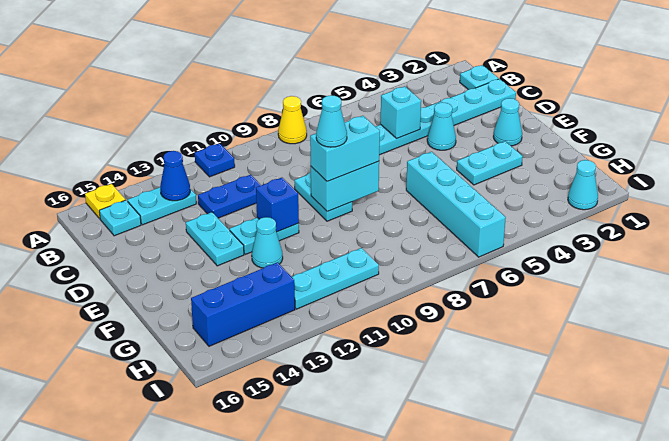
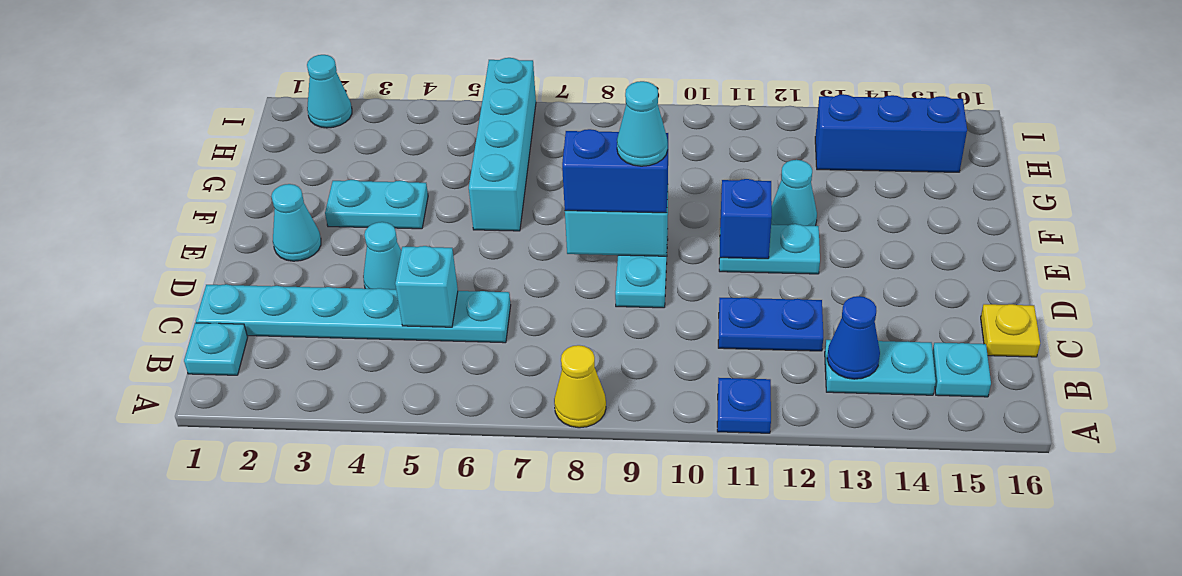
yellow 1x1 plate [85,184,125,219] -> yellow 1x1 plate moved to [981,304,1040,357]
cyan 1x2 plate [186,212,244,266] -> none
cyan 1x2 brick [310,116,380,182] -> blue 1x2 brick [562,129,668,213]
cyan 1x3 plate [292,248,379,309] -> none

